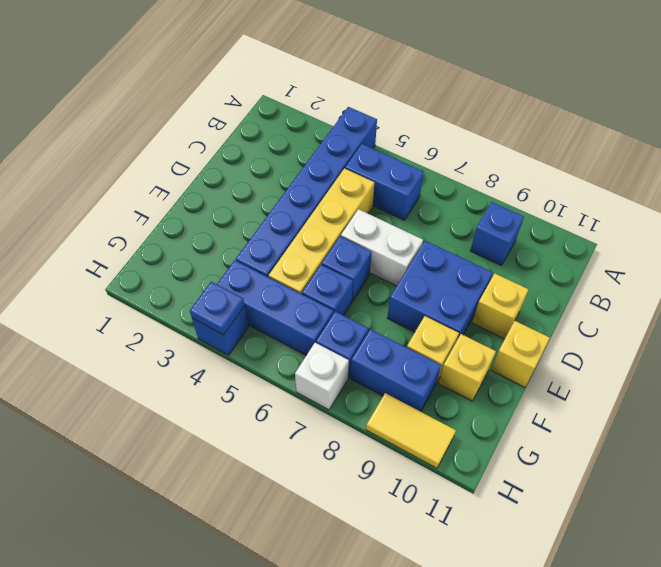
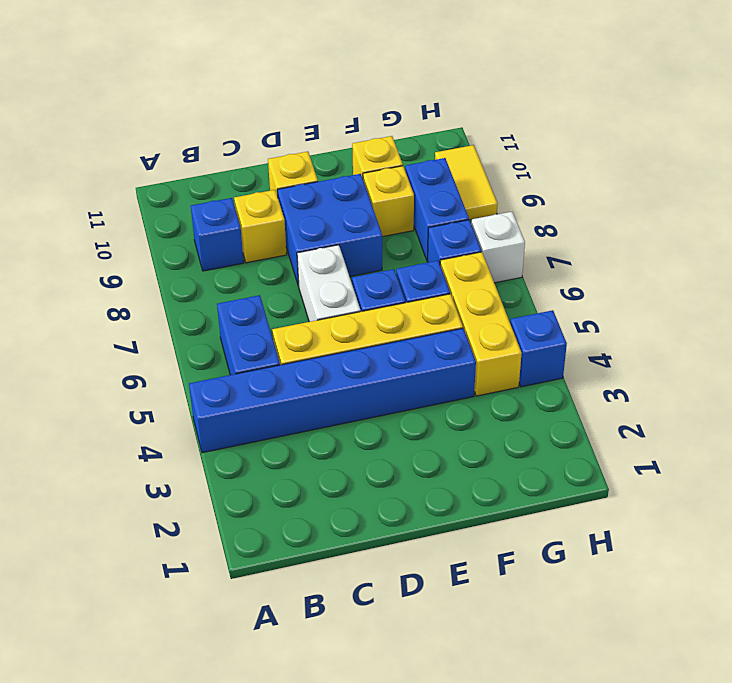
yellow 1x1 brick [491,321,550,387] -> yellow 1x1 brick moved to [234,190,287,263]
blue 1x3 brick [217,260,334,355] -> yellow 1x3 brick [440,252,522,396]
blue 1x1 plate [190,282,245,335] -> none

